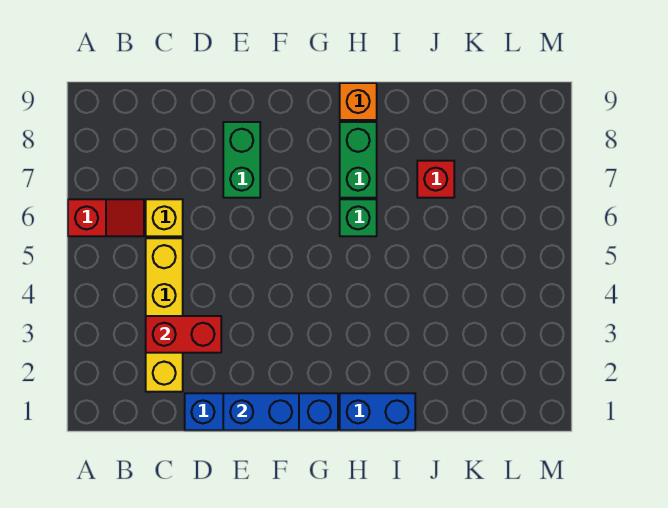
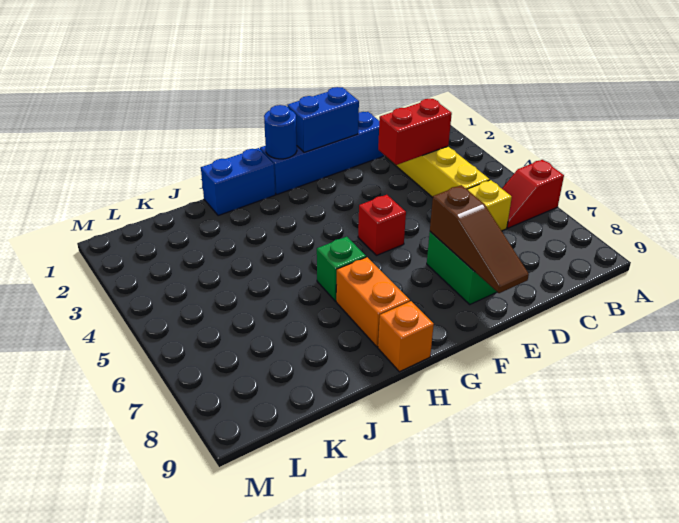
none -> brown 1x3 slope [430,185,529,293]
none -> blue 1x1 round brick [264,105,297,159]
green 1x2 brick [340,122,377,198] -> orange 1x2 brick [336,257,410,347]
red 1x1 brick [417,161,454,198] -> red 1x1 brick moved to [358,195,406,255]

